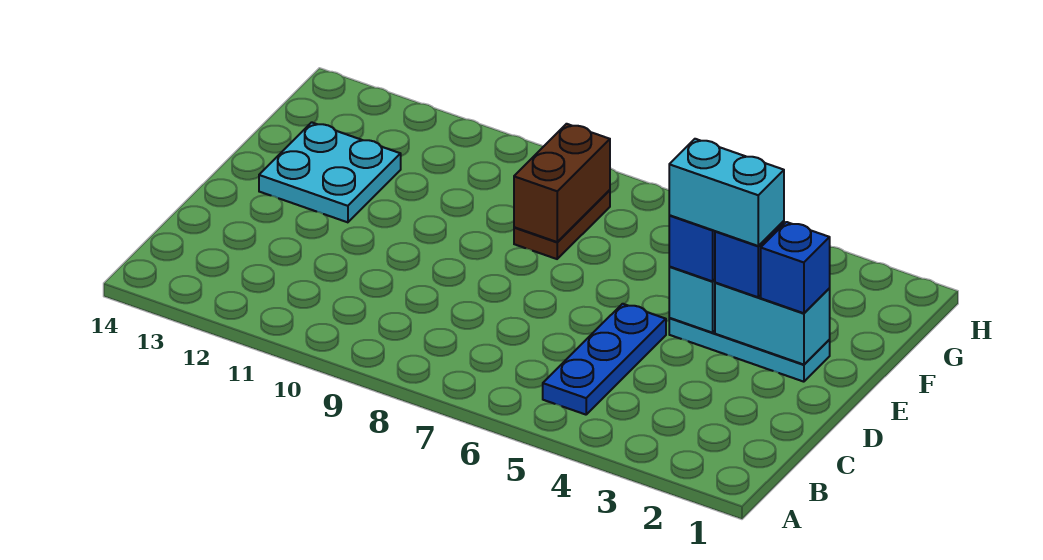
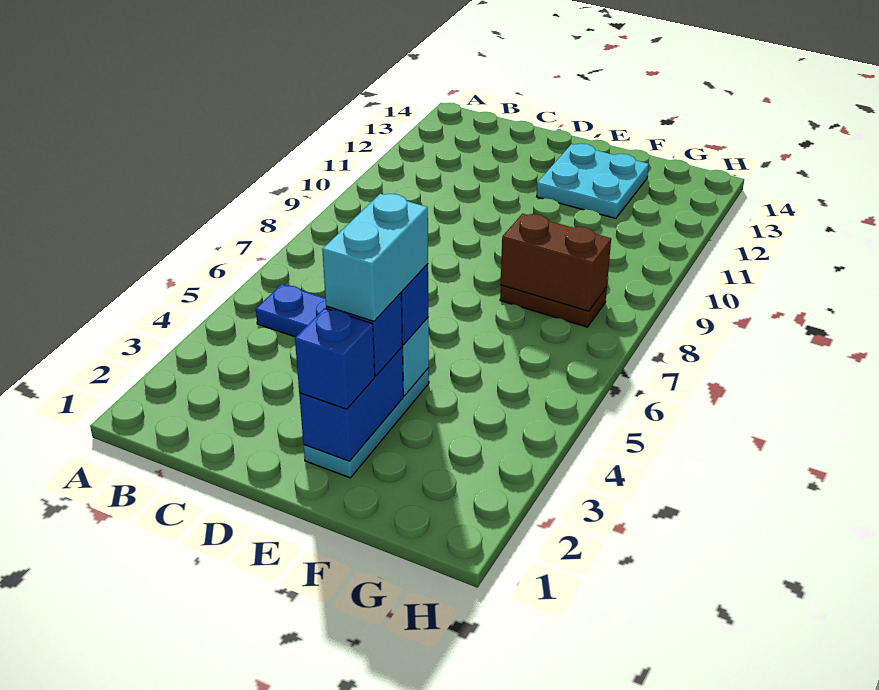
cyan 1x2 brick [715,283,830,365] -> blue 1x2 brick [299,347,403,461]

